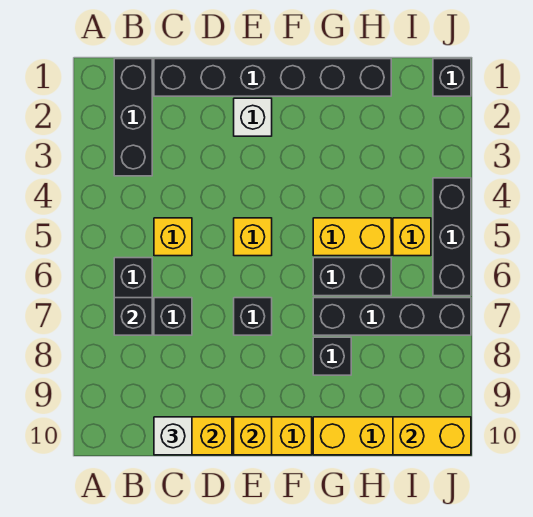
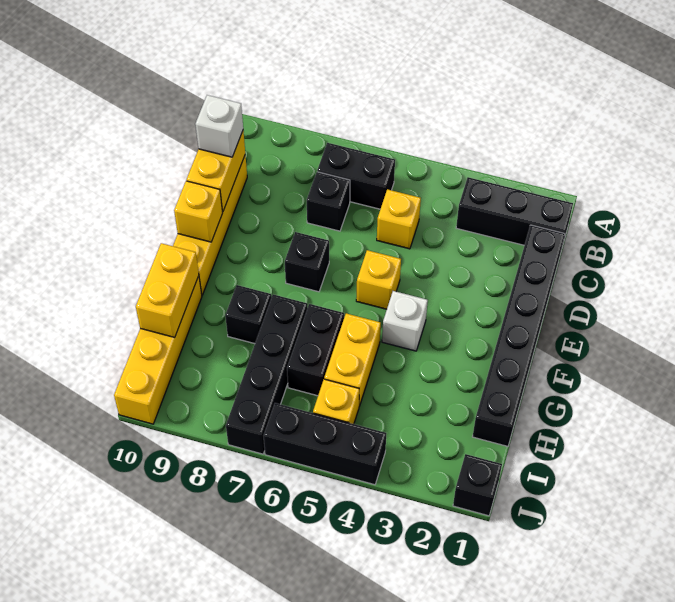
black 1x1 brick [114,298,152,335] -> none
white 1x1 brick [234,98,272,136] -> white 1x1 brick moved to [382,291,428,351]
yellow 1x2 brick [393,417,471,455] -> yellow 1x2 brick moved to [136,243,199,337]

